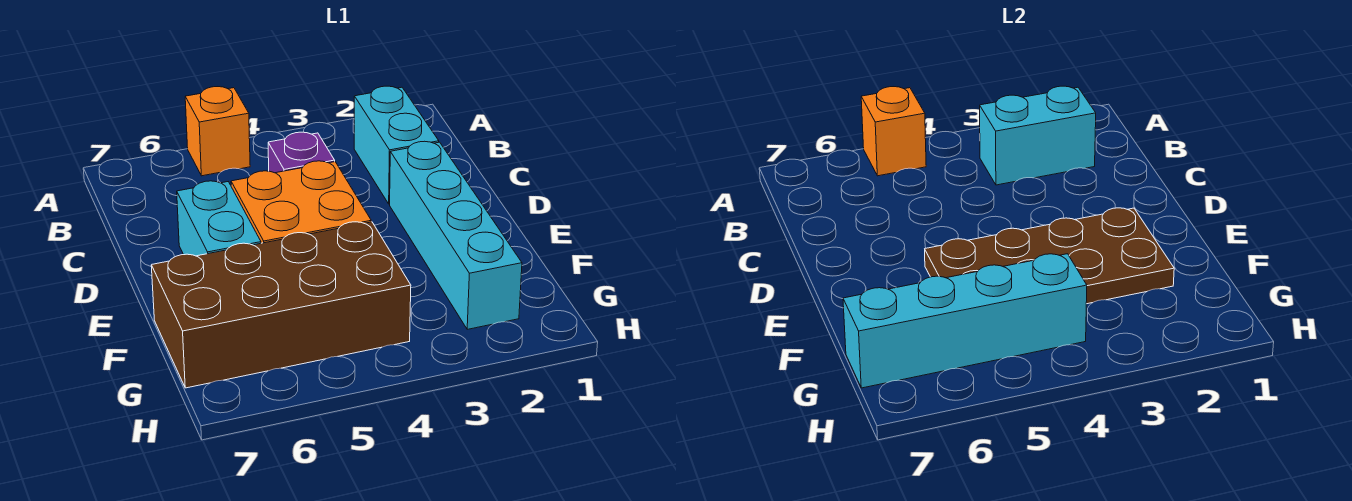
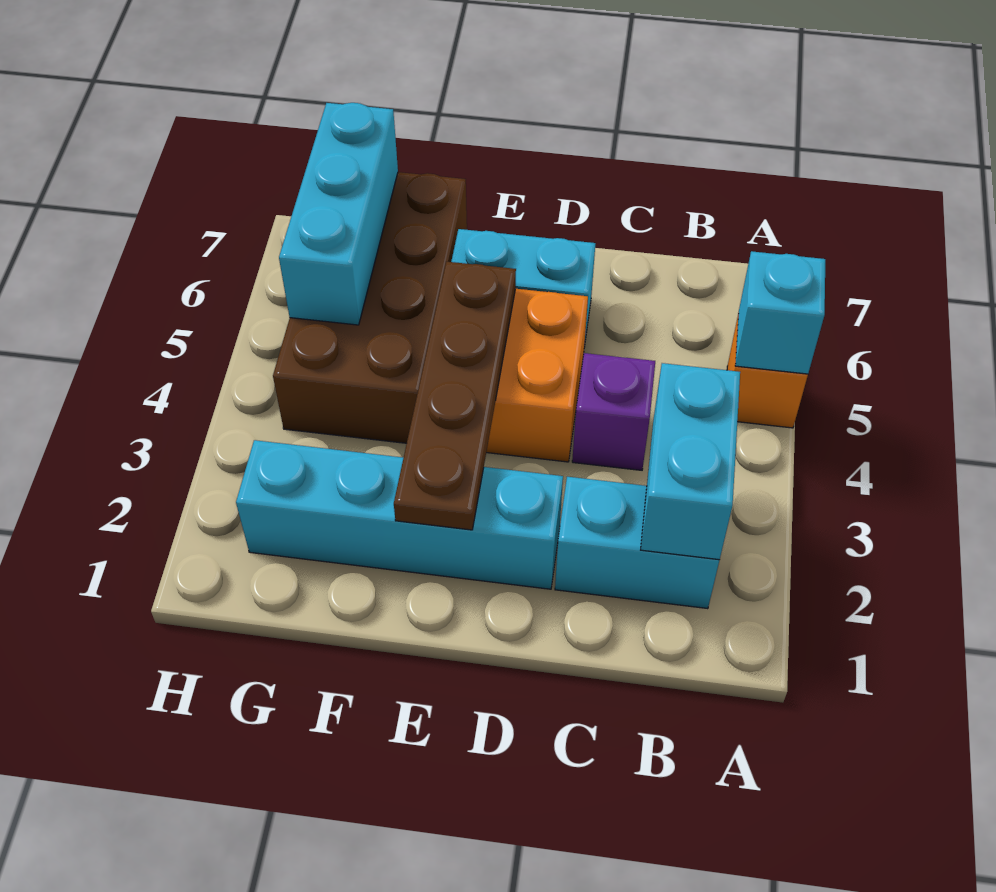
orange 1x1 brick [861,87,926,176] -> cyan 1x1 brick [735,251,825,374]
brown 2x4 plate [925,208,1174,304] -> brown 1x4 plate [394,262,516,530]
cyan 1x4 brick [843,254,1087,388] -> cyan 1x3 brick [279,103,398,325]

